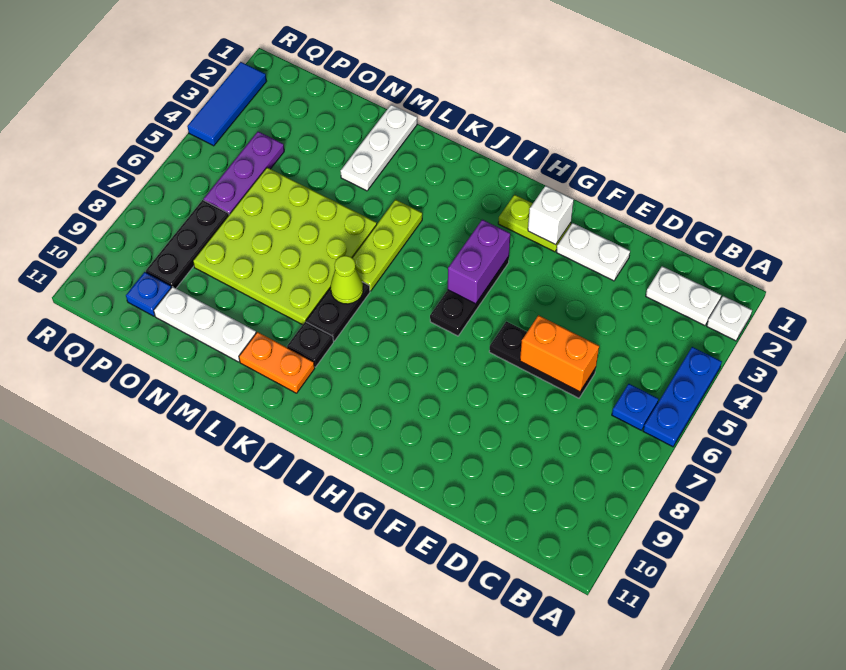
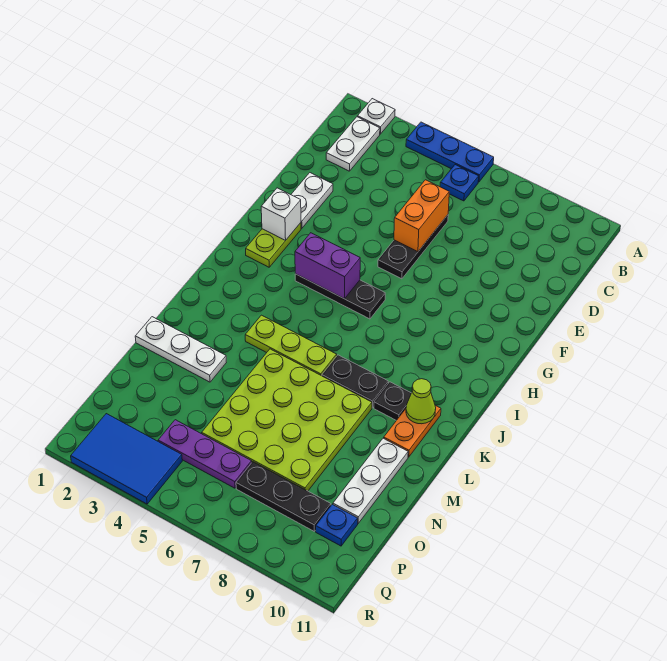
lime 1x1 cone [331,256,363,304] -> lime 1x1 cone moved to [406,379,436,424]
blue 1x3 tile [187,62,267,146] -> blue 2x3 tile [71,414,182,504]

